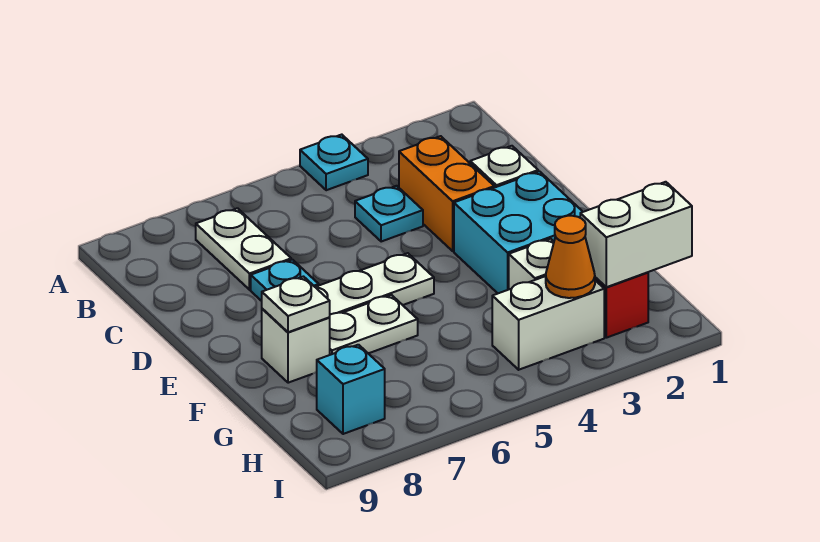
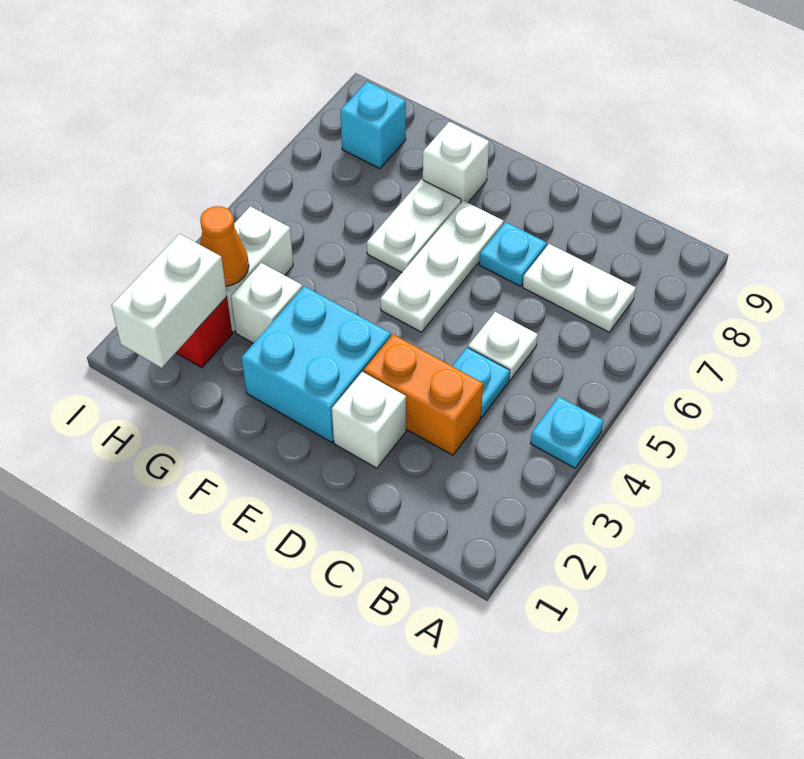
white 1x1 plate [262,277,330,332] -> white 1x1 plate moved to [468,312,538,380]

